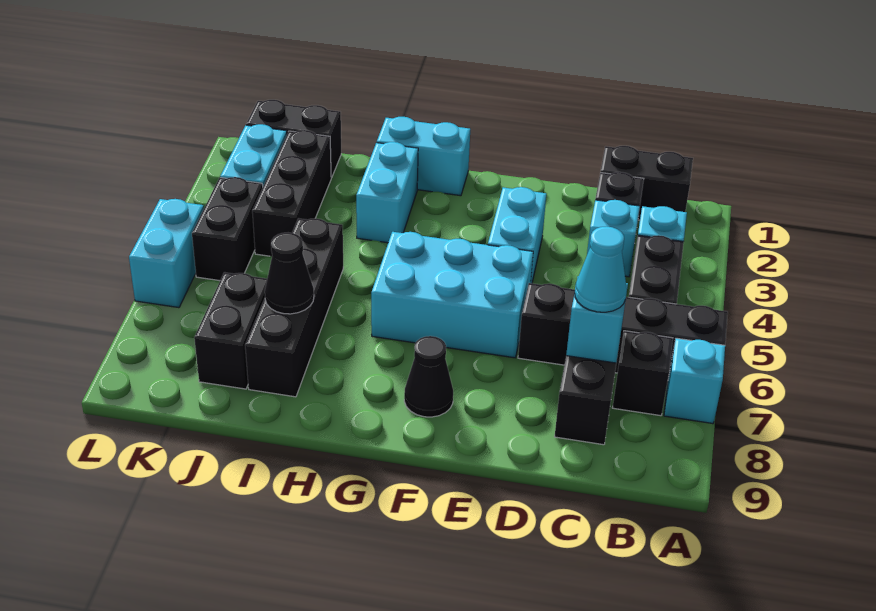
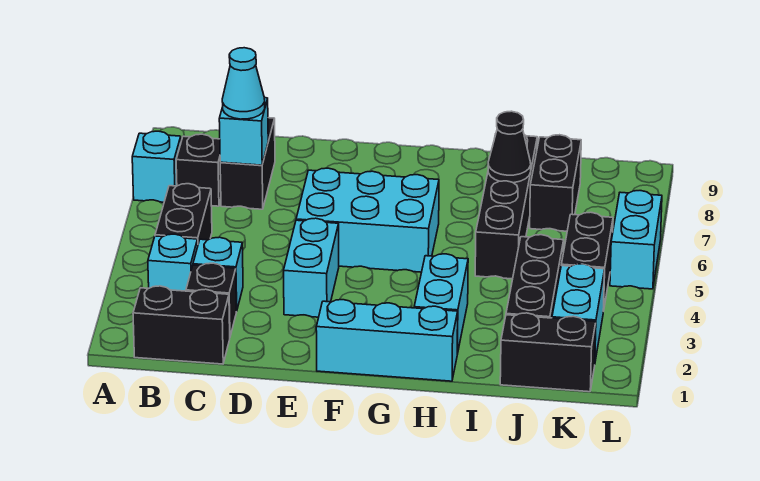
black 1x4 brick [518,283,728,378] -> none
black 1x1 cone [404,336,453,417] -> none
cyan 1x2 brick [377,117,470,196] -> cyan 1x3 brick [316,300,458,381]

